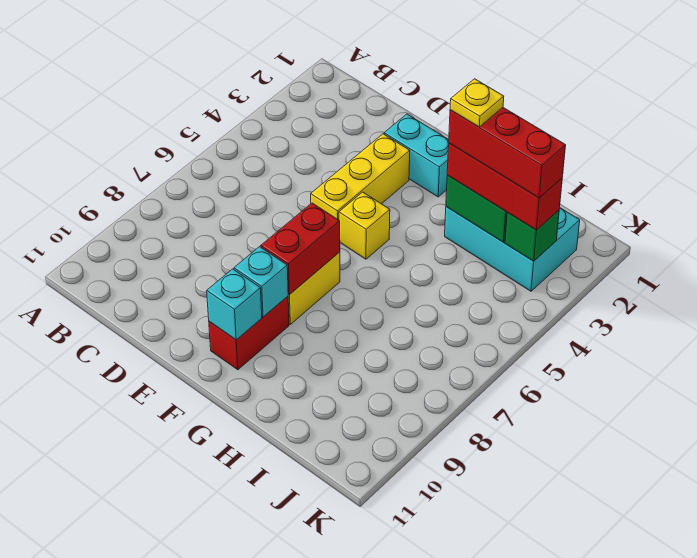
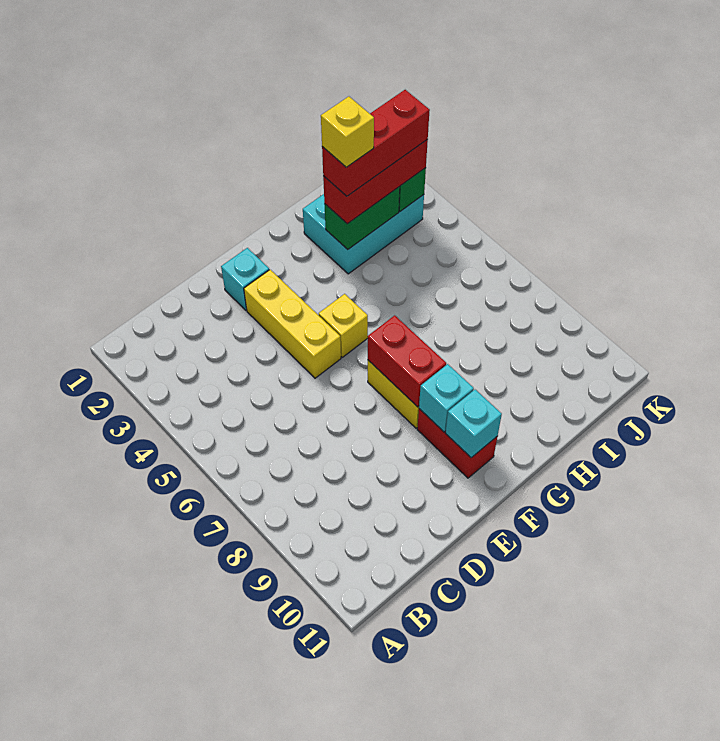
cyan 1x2 brick [384,114,449,197] -> cyan 1x1 brick [221,248,269,310]
yellow 1x1 plate [450,79,504,127] -> yellow 1x1 brick [321,97,374,167]

